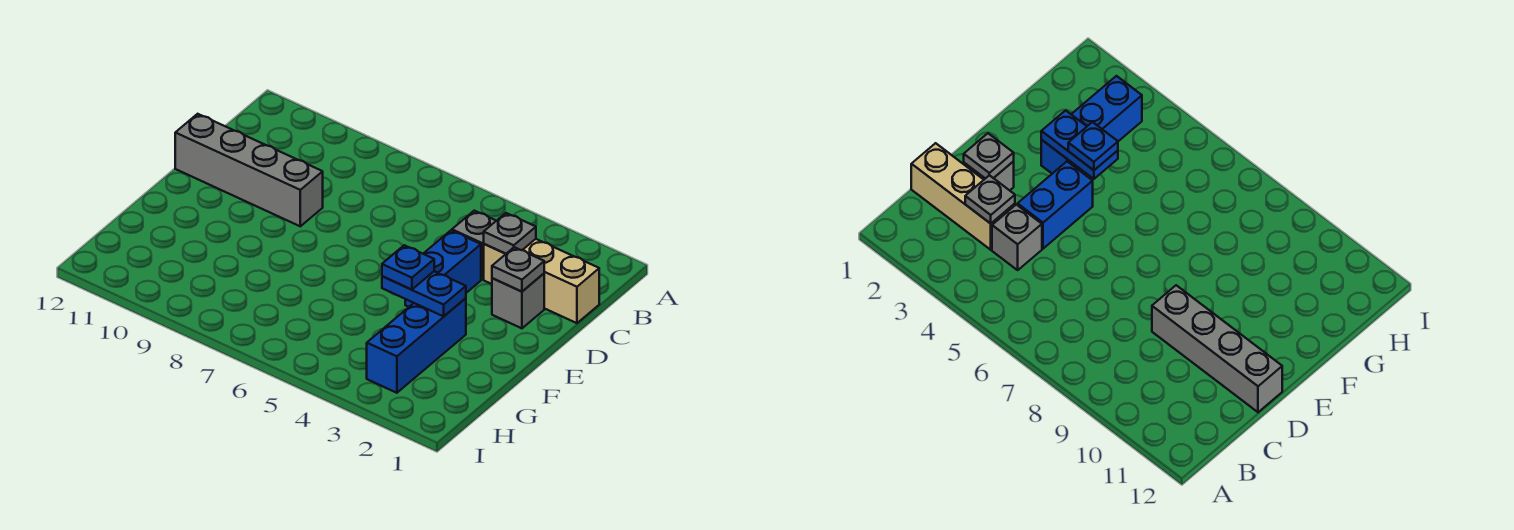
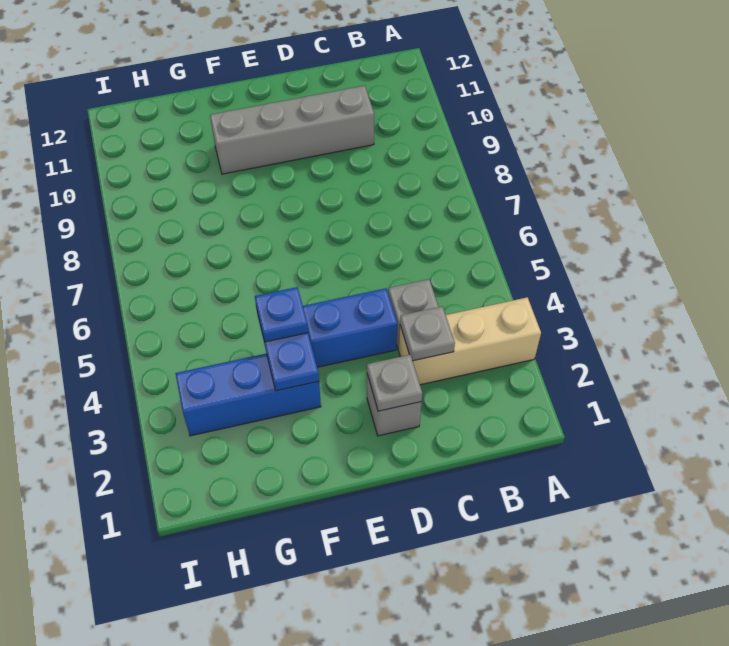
tan 1x3 brick [484,239,599,323] -> tan 1x3 brick turned to [399,297,541,385]
grey 1x4 brick [175,114,323,226] -> grey 1x4 brick turned to [210,86,374,174]

